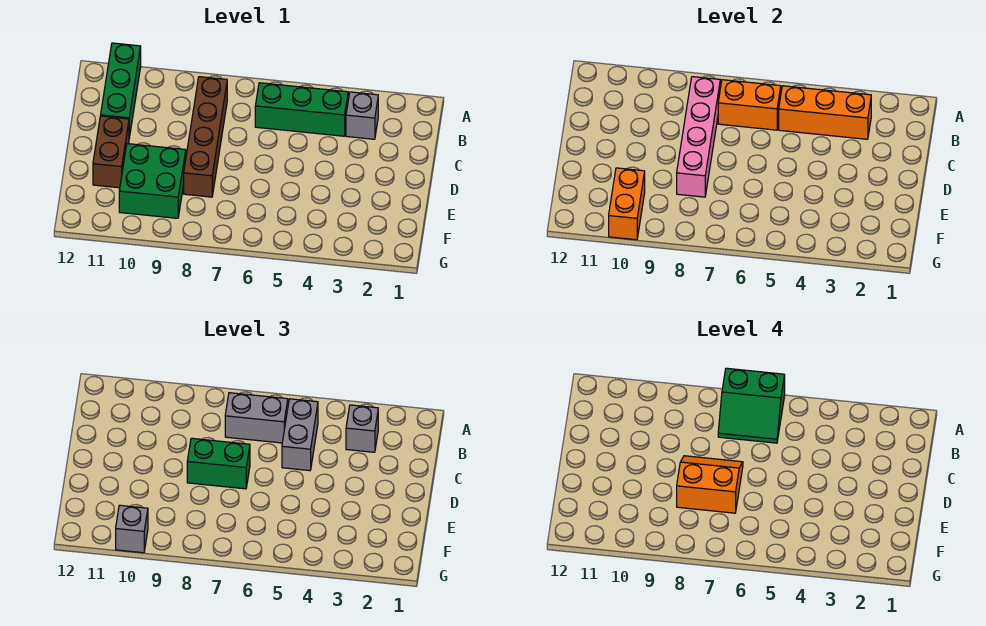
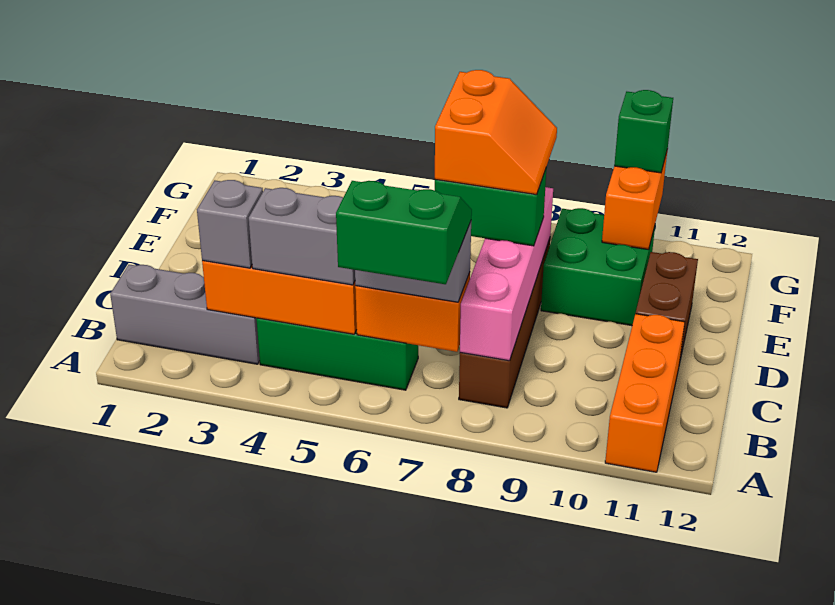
green 1x3 brick [101,43,141,138] -> orange 1x3 brick [605,314,685,472]
grey 1x1 brick [346,92,378,139] -> grey 1x3 brick [110,264,260,364]
grey 1x2 brick [282,399,318,471] -> grey 1x2 brick turned to [249,188,355,285]
orange 2x2 slope [677,456,743,513] -> orange 2x2 slope turned to [435,70,557,195]
grey 1x1 brick [116,505,148,553] -> green 1x1 brick [614,90,673,173]

